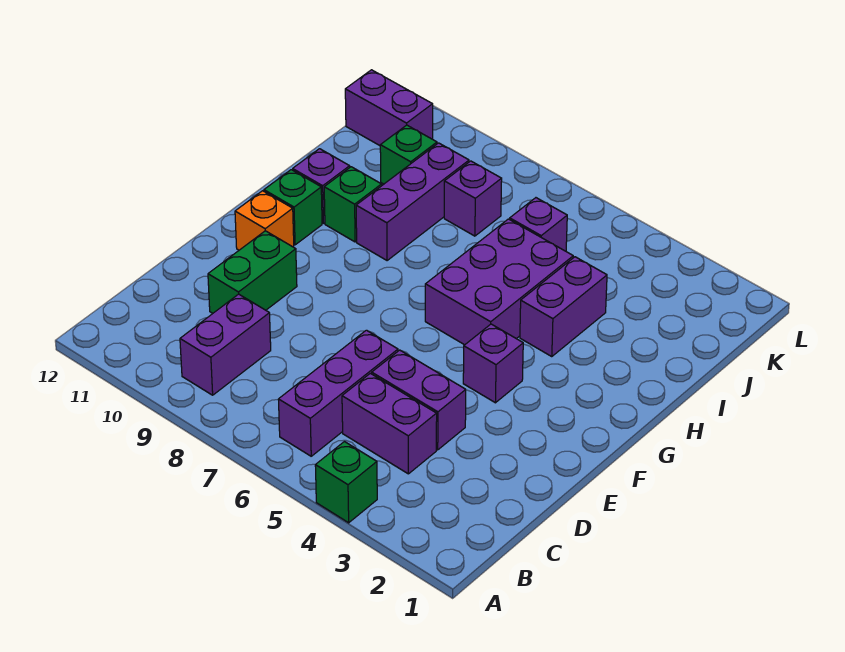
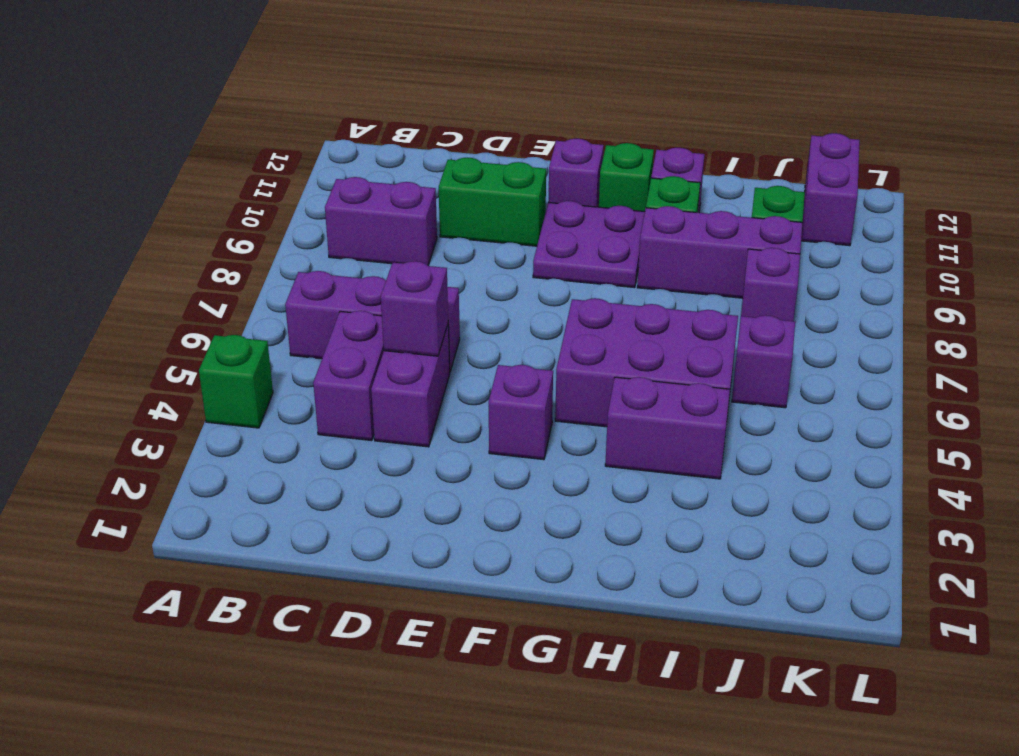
none -> purple 1x1 brick [381,261,448,356]
none -> purple 2x2 plate [533,201,645,288]
orange 1x1 brick [235,191,294,250] -> purple 1x1 brick [548,139,604,207]

